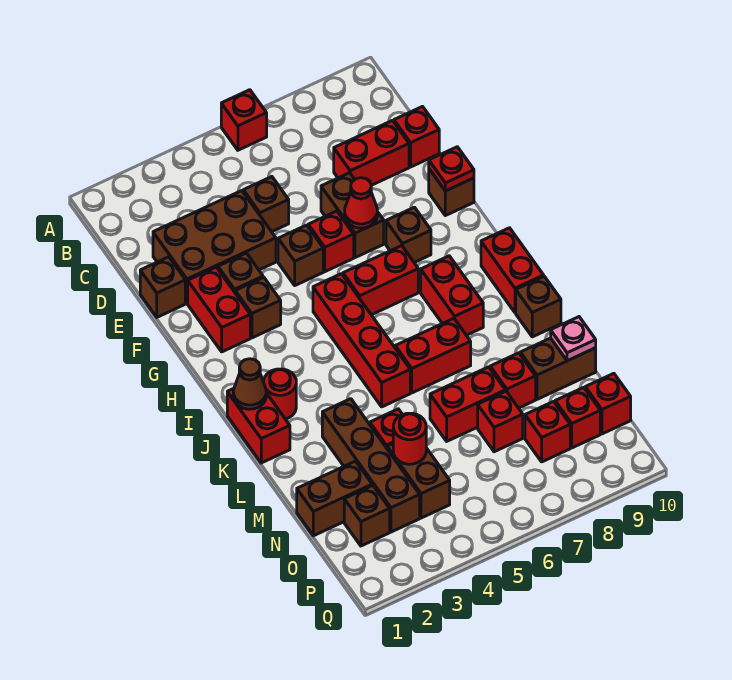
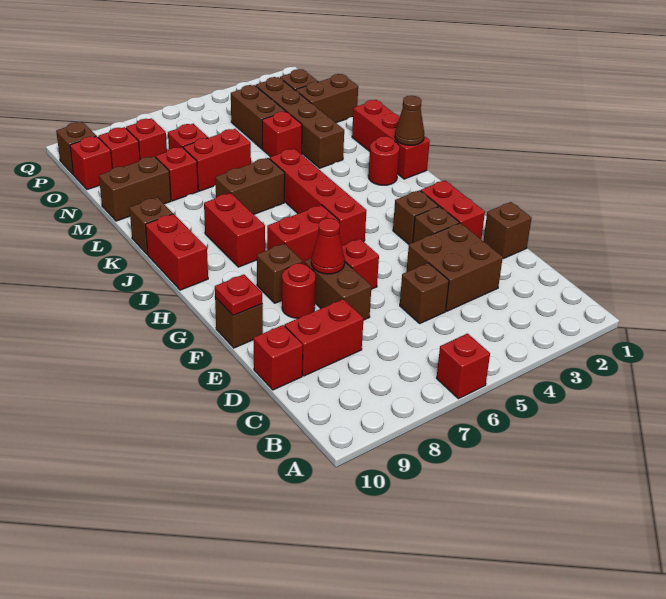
brown 2x3 brick [153,191,276,303] -> brown 2x2 brick [406,223,503,311]
brown 1x1 brick [278,225,323,285] -> brown 1x1 brick moved to [56,122,96,174]
red 1x2 brick [227,388,290,463] -> red 1x3 brick [352,100,430,179]
red 1x2 brick [395,318,471,393] -> brown 1x2 brick [215,158,285,214]
pink 1x1 plate [551,317,596,361] -> none
red 1x1 round brick [393,413,426,464] -> red 1x1 round brick moved to [282,263,316,318]

